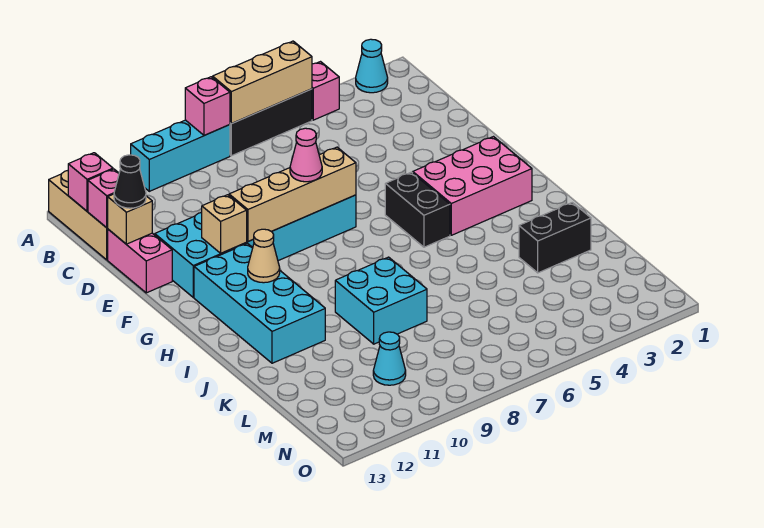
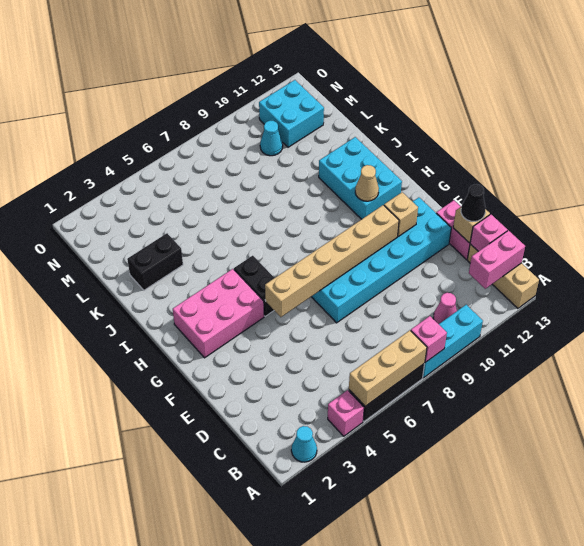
pink 1x1 brick [68,153,113,211] -> pink 1x2 brick [469,230,525,289]
tan 1x4 brick [229,147,356,242] -> tan 1x6 brick [265,205,399,317]
pink 1x1 cone [290,128,322,182] -> pink 1x1 cone moved to [433,293,457,324]
cyan 2x4 brick [194,243,325,363] -> cyan 2x3 brick [319,137,402,219]
cyan 2x2 brick [335,257,427,344] -> cyan 2x2 brick moved to [259,80,324,147]

